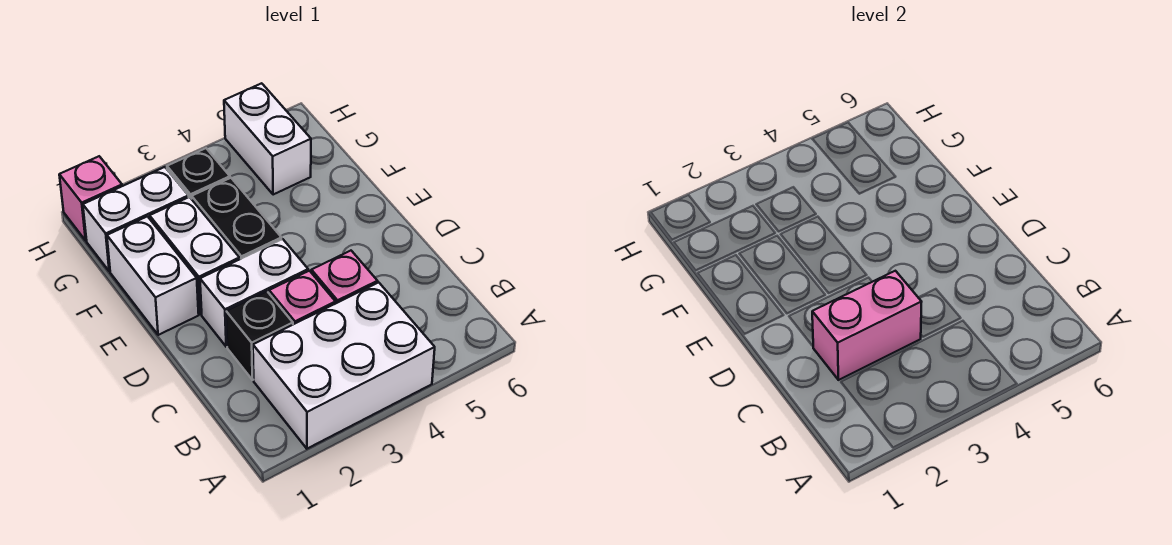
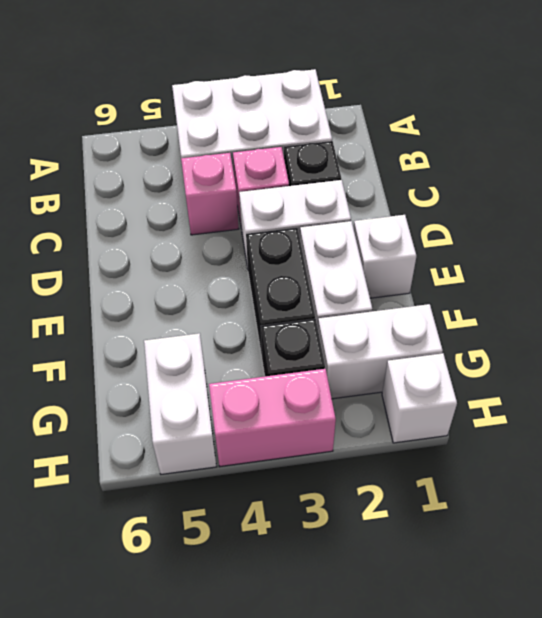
pink 1x2 brick [812,271,921,380] -> pink 1x2 brick moved to [209,369,336,466]
white 1x2 brick [107,216,199,335] -> white 1x1 brick [354,215,416,298]
pink 1x1 brick [59,156,122,241] -> white 1x1 brick [382,353,457,443]

